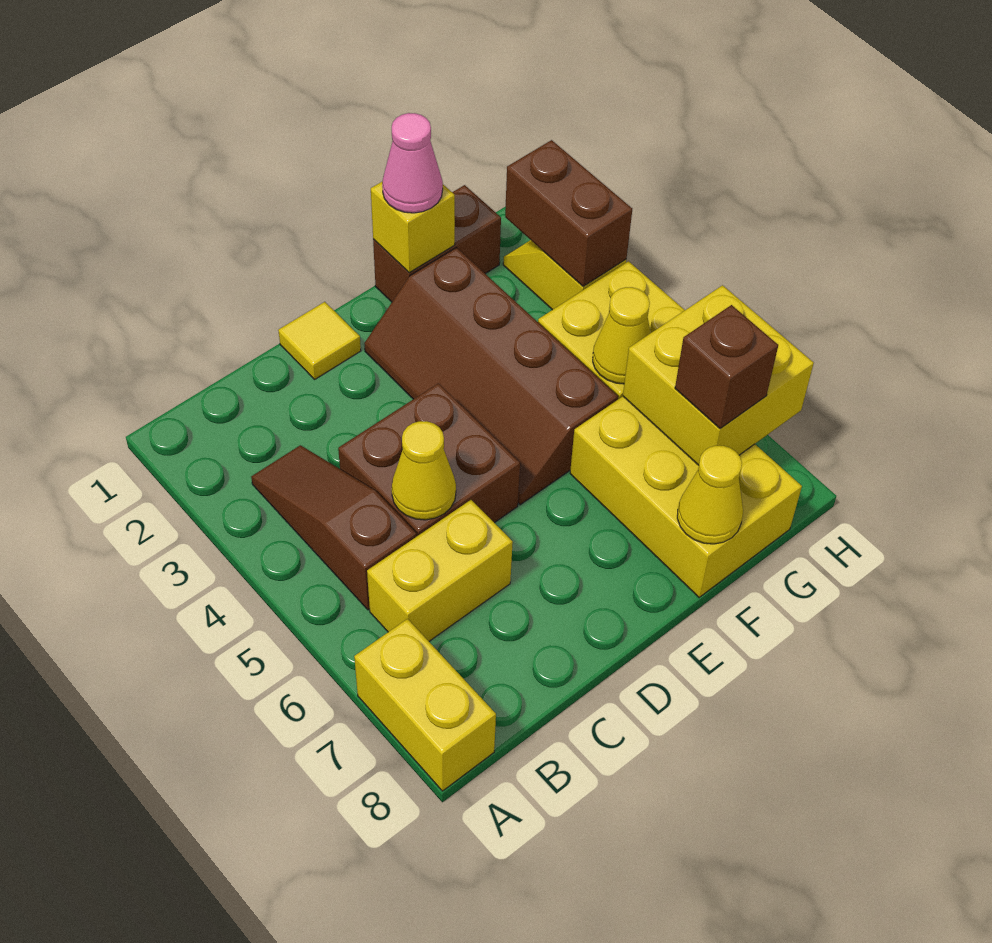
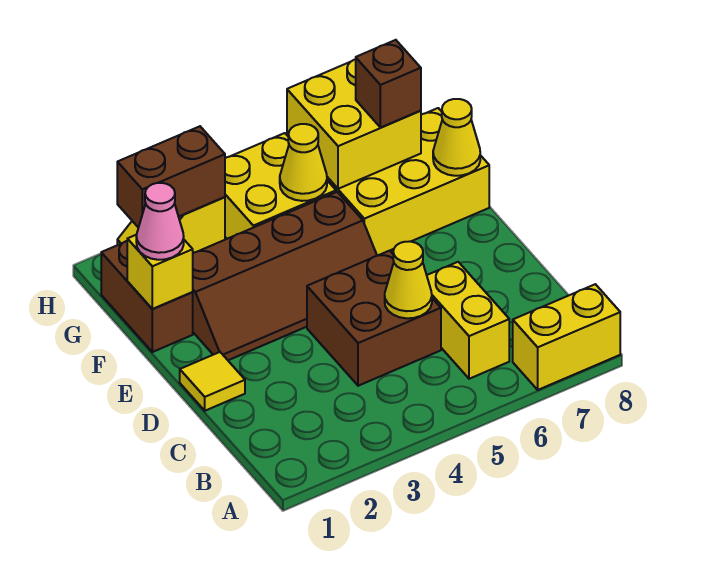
brown 1x3 slope [251,445,417,610] -> none

